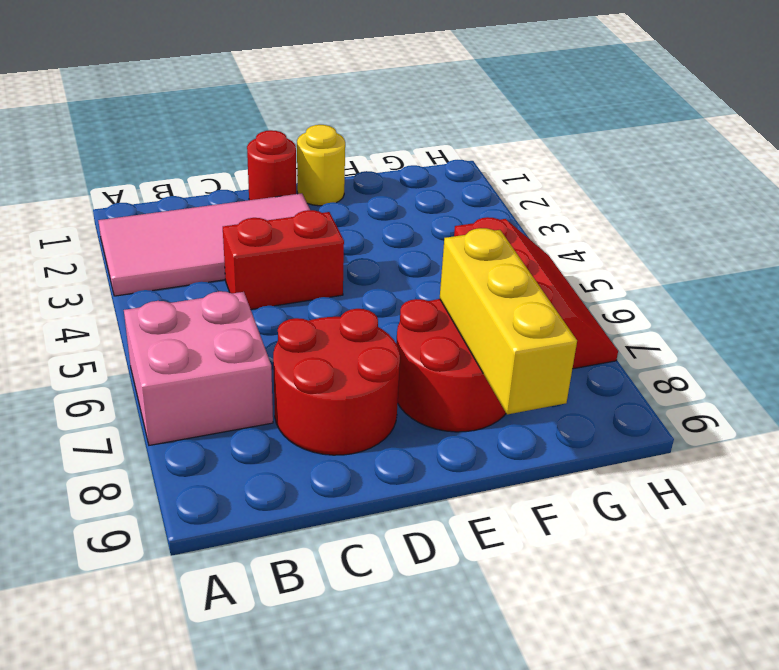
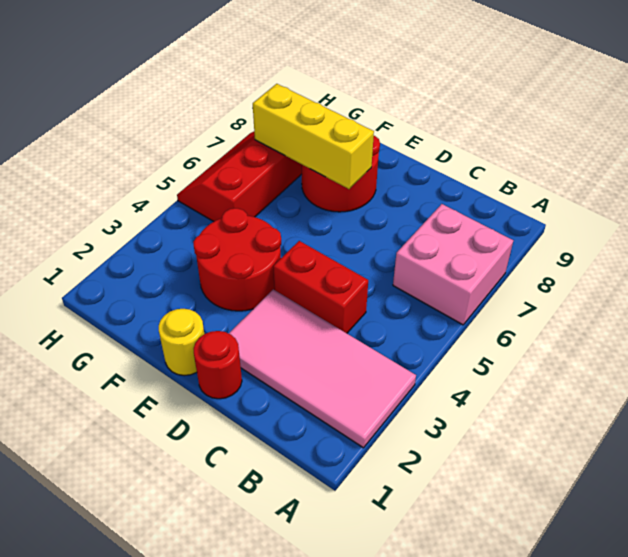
red 2x2 round brick [273,309,400,455] -> red 2x2 round brick moved to [193,208,281,311]
yellow 1x3 brick [440,228,577,414] -> yellow 1x3 brick turned to [253,84,374,189]

